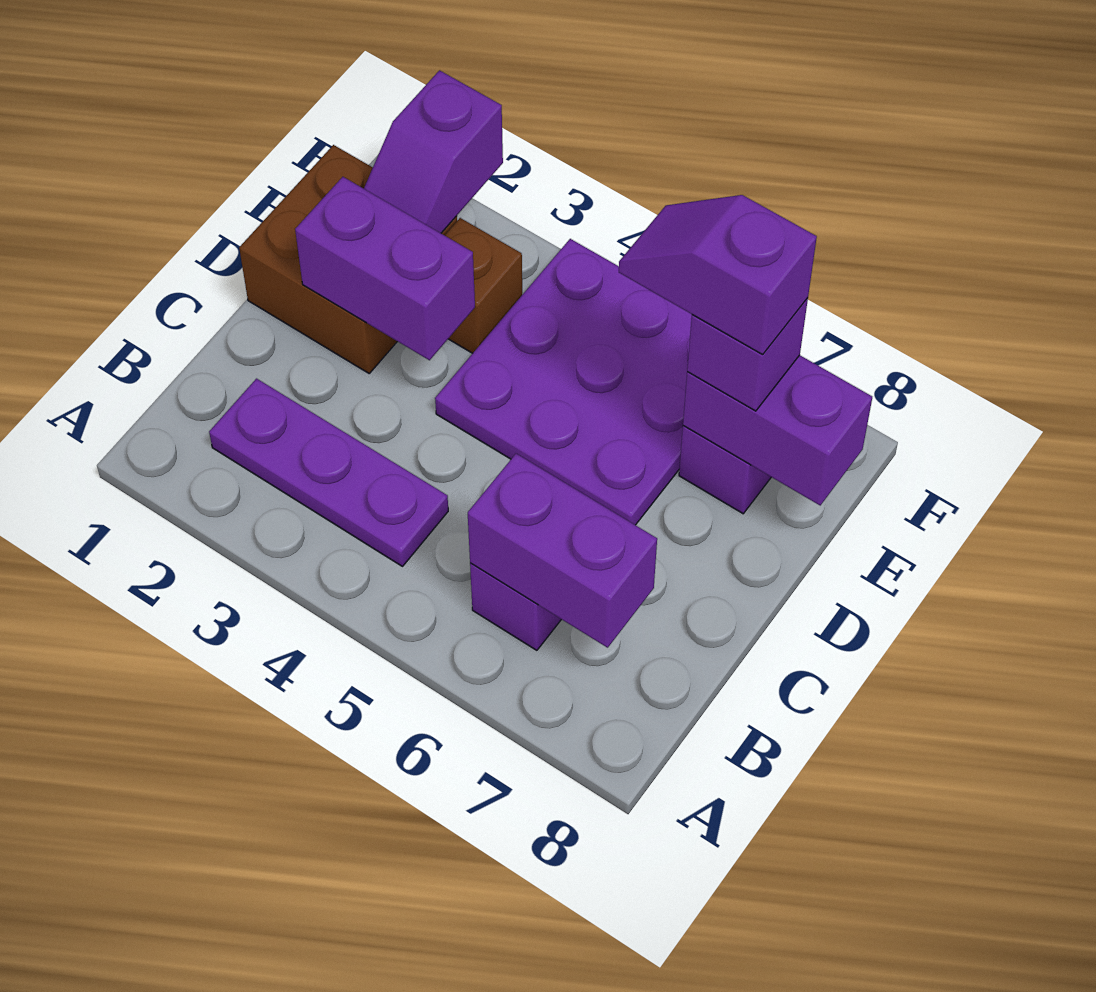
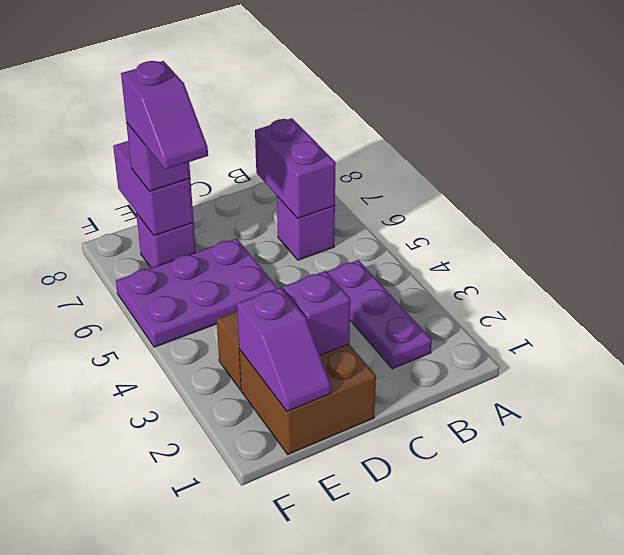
purple 1x2 brick [295,177,475,360] -> purple 1x1 brick [283,271,351,355]
purple 3x3 plate [435,239,692,525] -> purple 2x3 plate [116,238,278,347]
purple 1x2 slope [364,70,503,233] -> purple 1x2 slope turned to [237,287,331,411]

